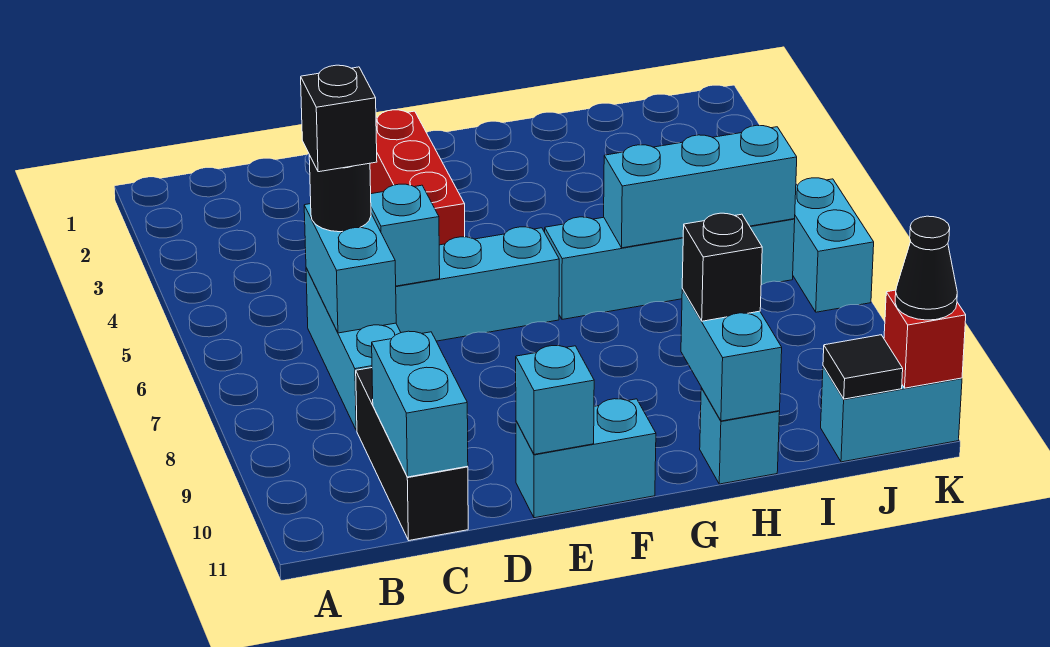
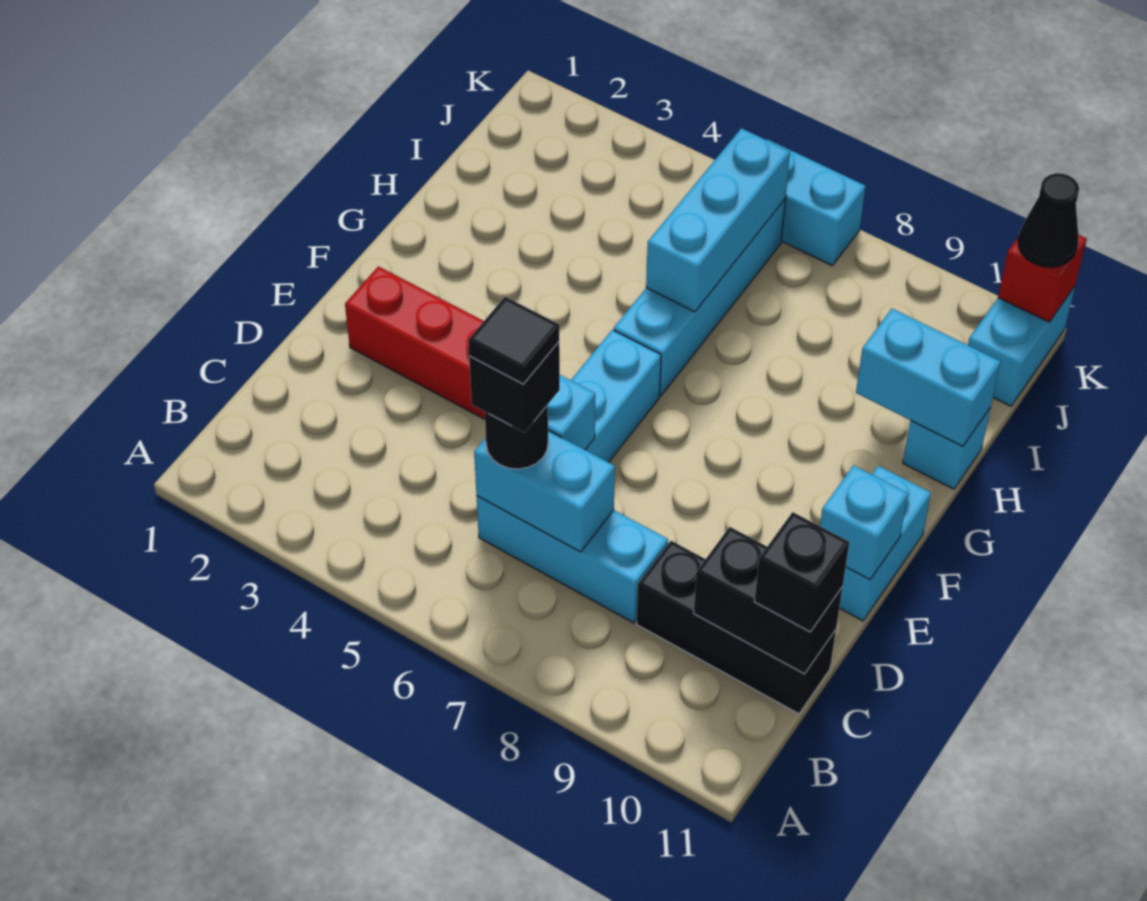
cyan 1x2 brick [372,331,468,477] -> black 1x2 brick [694,527,843,674]
black 1x1 brick [682,213,762,321] -> black 1x1 brick moved to [755,512,849,632]
black 1x1 tile [823,335,903,399] -> black 1x1 tile moved to [468,297,559,384]

